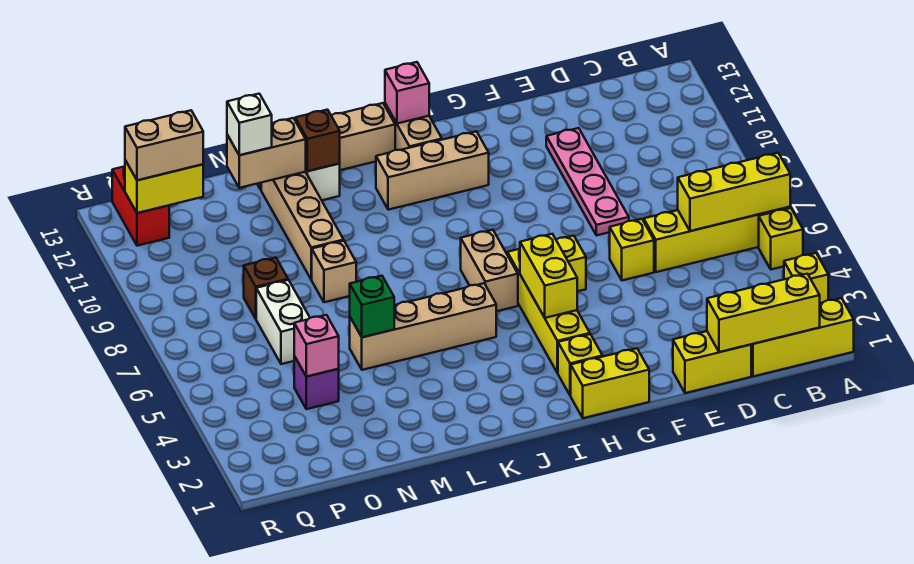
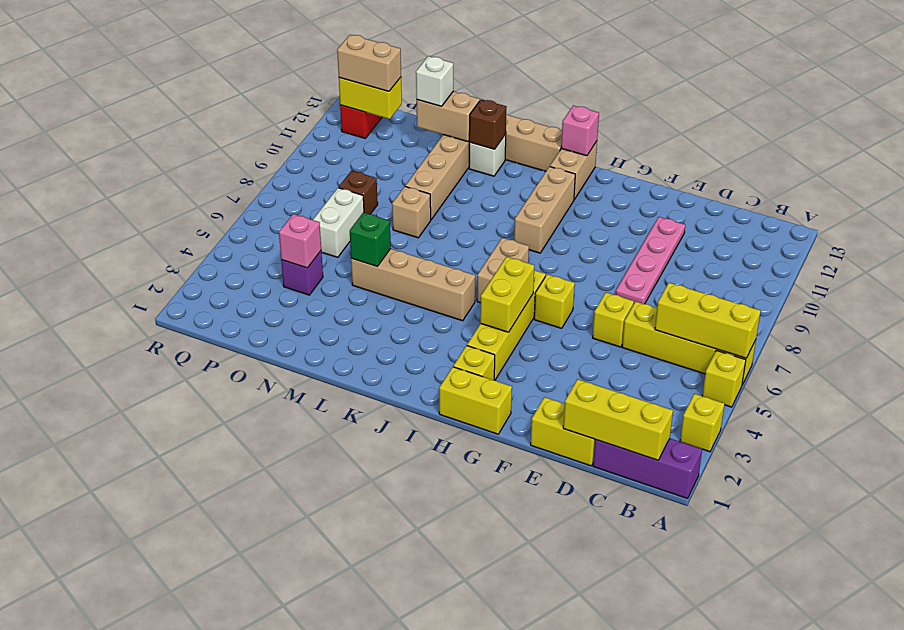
yellow 1x3 brick [751,298,854,376] -> purple 1x3 brick [593,439,702,499]
tan 1x3 brick [376,131,489,210] -> tan 1x3 brick turned to [514,167,575,253]

